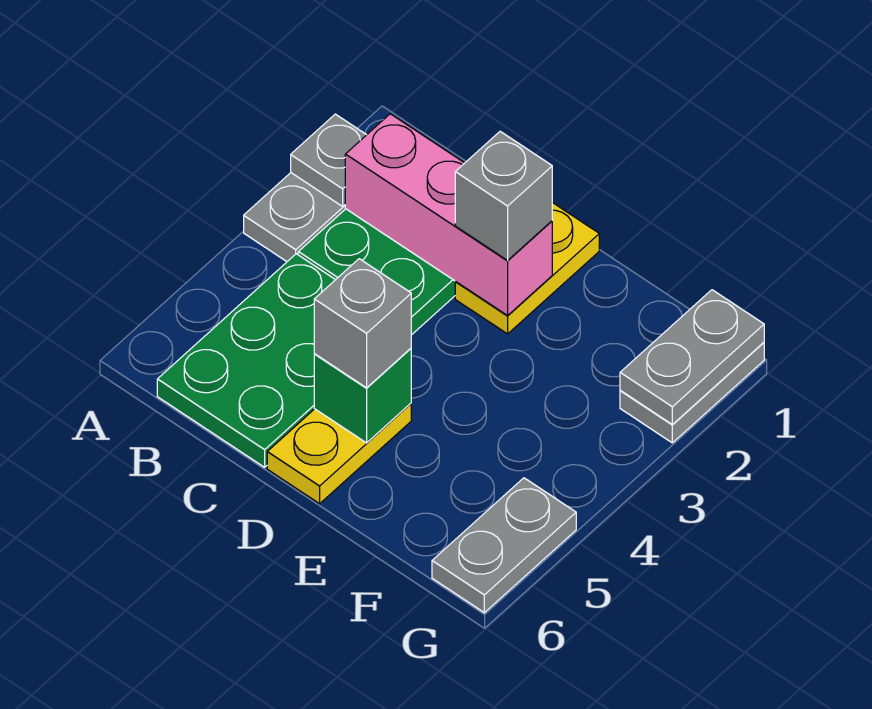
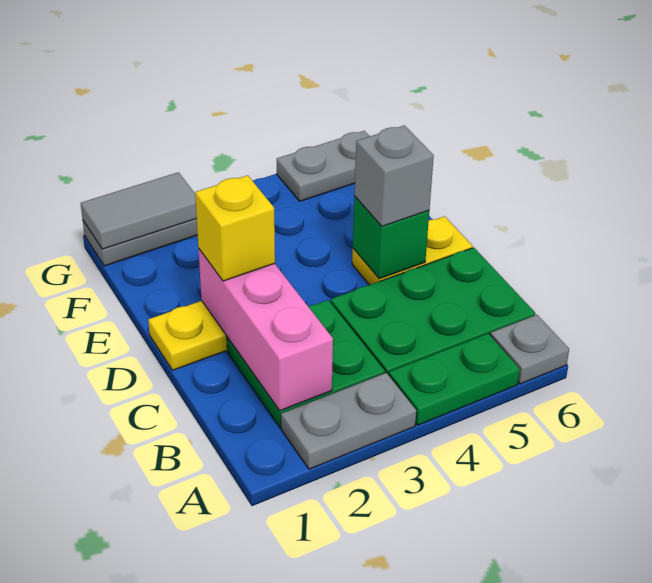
grey 1x1 plate [291,114,366,207] -> grey 1x1 plate moved to [490,315,569,384]
none -> green 1x2 plate [389,334,520,425]
grey 1x1 brick [455,131,552,260] -> yellow 1x1 brick [195,175,275,281]
grey 1x2 plate [620,290,764,424] -> grey 1x2 tile [81,172,197,249]

